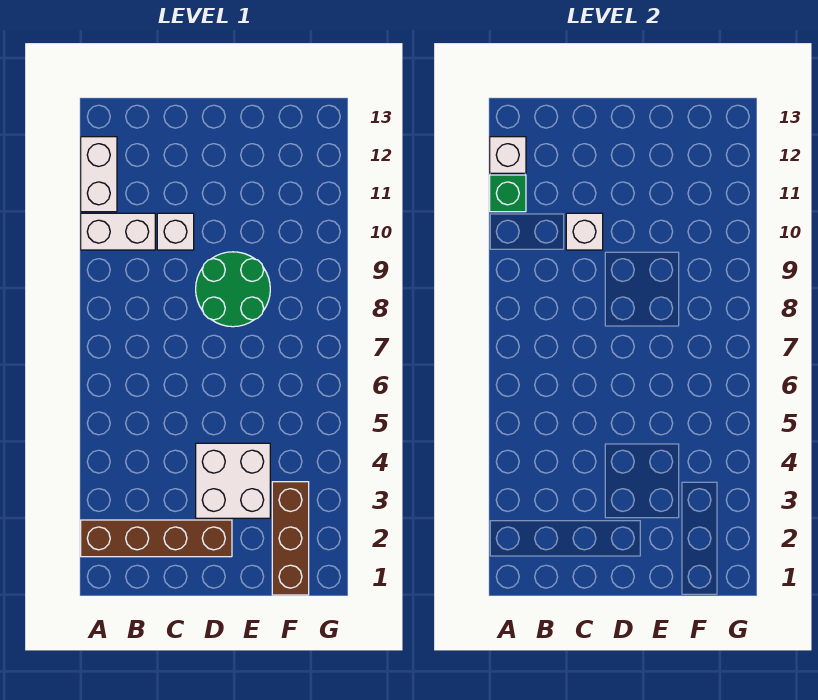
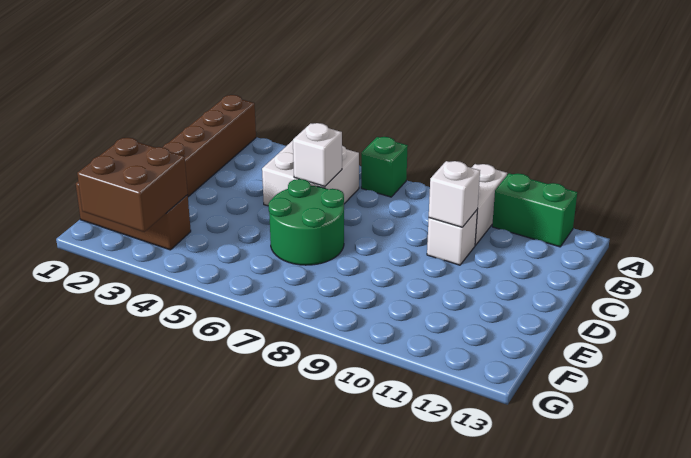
white 1x2 brick [81,137,117,212] -> green 1x2 brick [492,173,577,247]
green 1x1 brick [490,175,526,212] -> green 1x1 brick moved to [361,137,408,197]
white 1x1 brick [490,137,526,173] -> white 1x1 brick moved to [293,123,342,187]
white 2x2 brick [196,443,270,518] -> white 2x2 brick moved to [262,141,359,206]
green 2x2 round brick [196,252,270,327] -> green 2x2 round brick moved to [268,179,344,265]
none -> brown 2x2 brick [77,138,188,232]

